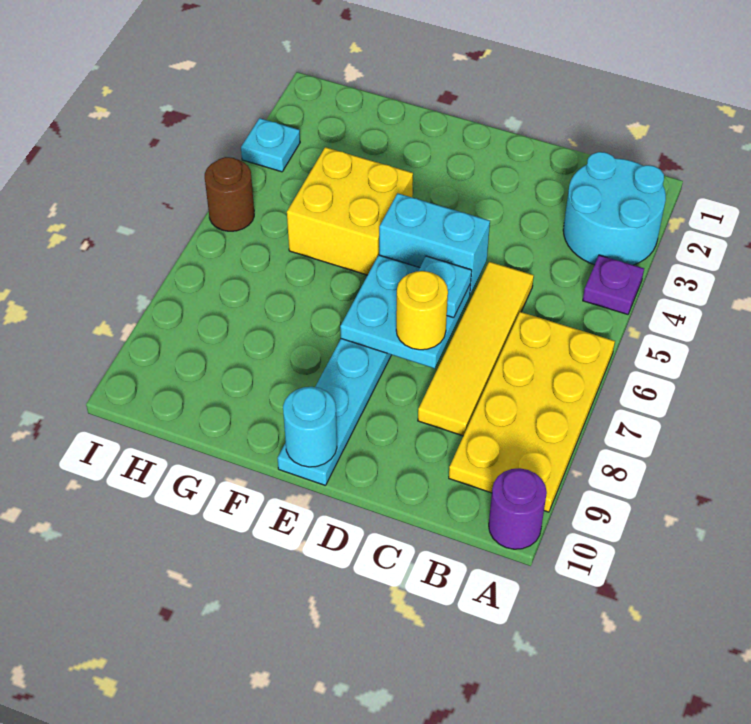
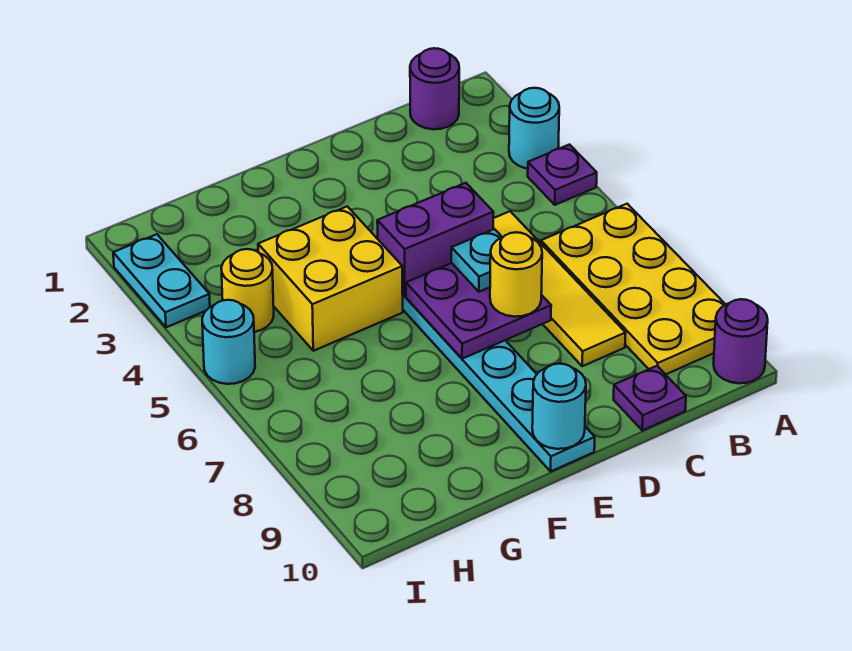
cyan 2x2 round brick [563,152,666,265] -> cyan 1x1 round brick [509,88,559,169]
none -> purple 1x1 round brick [410,48,459,129]
none -> purple 1x1 plate [613,366,686,430]
cyan 1x2 brick [379,193,490,294] -> purple 1x2 brick [377,183,493,296]
cyan 2x2 plate [340,255,471,368] -> purple 2x2 plate [406,263,551,359]
none -> yellow 1x1 round brick [221,249,274,332]
cyan 1x1 plate [241,118,300,172] -> cyan 1x2 plate [113,234,210,327]
brown 1x1 round brick [205,157,254,231] -> cyan 1x1 round brick [202,300,255,384]

